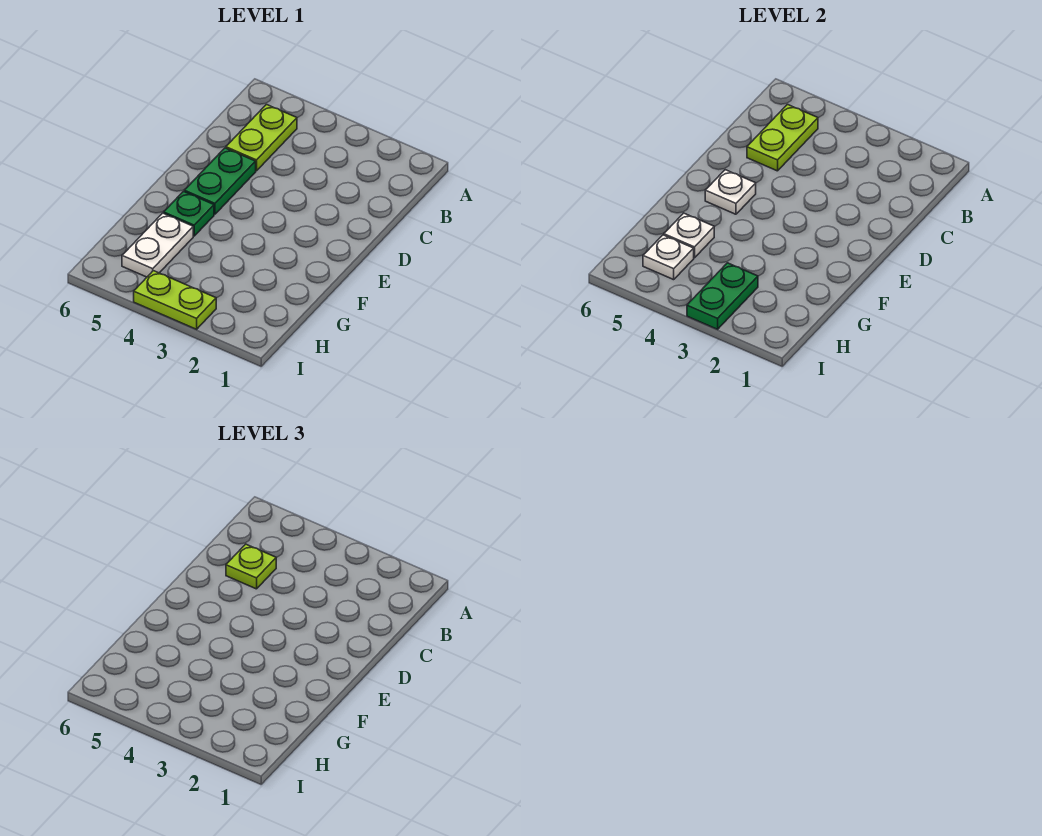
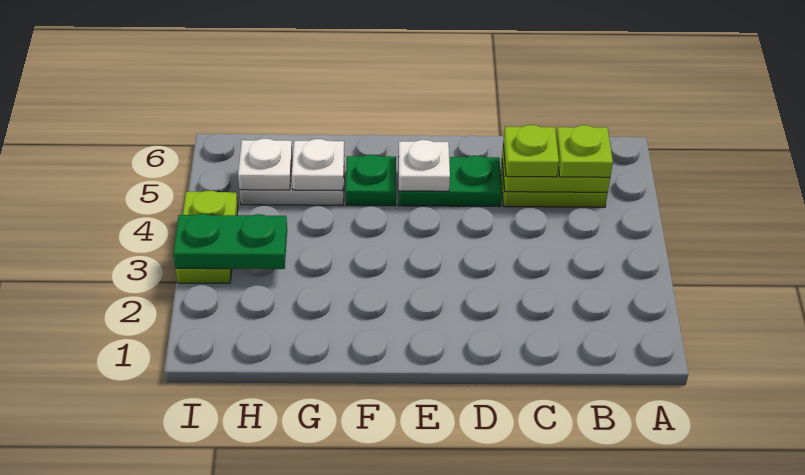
none -> lime 1x1 plate [556,125,613,177]

